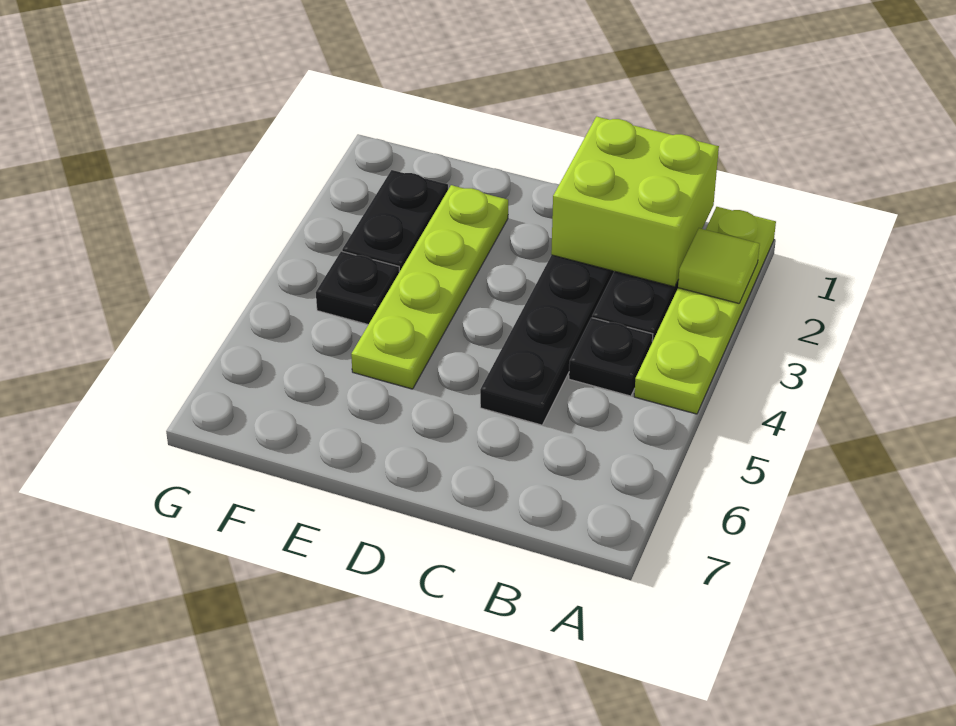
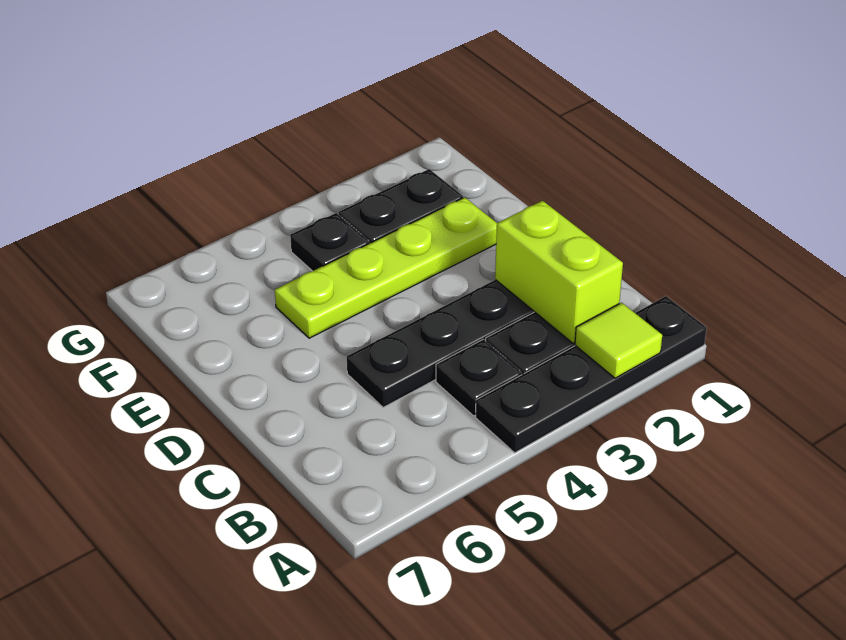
lime 1x4 plate [634,207,776,414] -> black 1x4 plate [475,296,707,453]
lime 2x2 brick [551,116,719,287] -> lime 1x2 brick [495,201,623,343]

